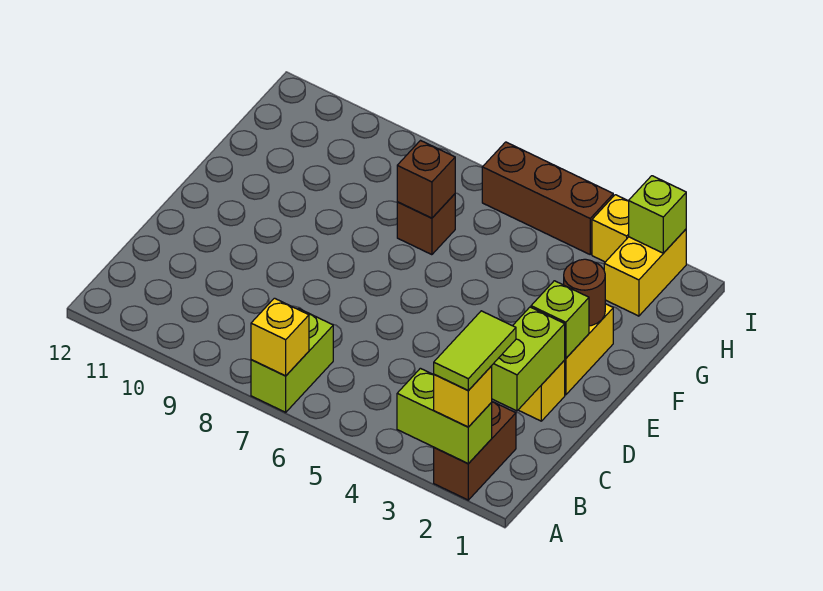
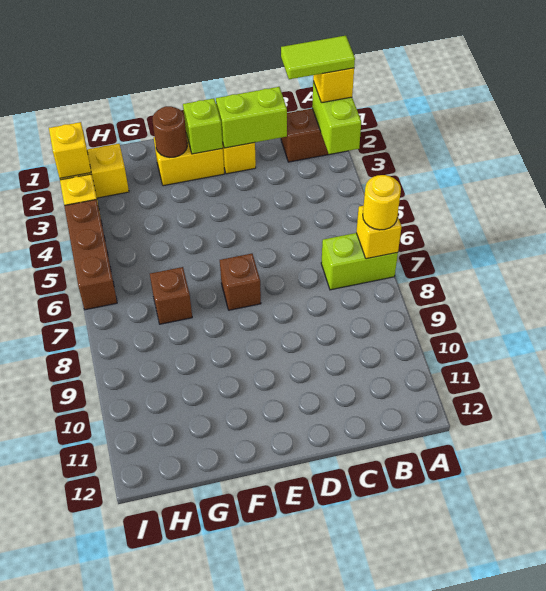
none -> yellow 1x1 round brick [363,175,401,230]
brown 1x1 brick [397,141,455,218] -> brown 1x1 brick moved to [220,254,261,310]
lime 1x1 brick [629,176,686,253] -> yellow 1x1 brick [49,122,91,178]

